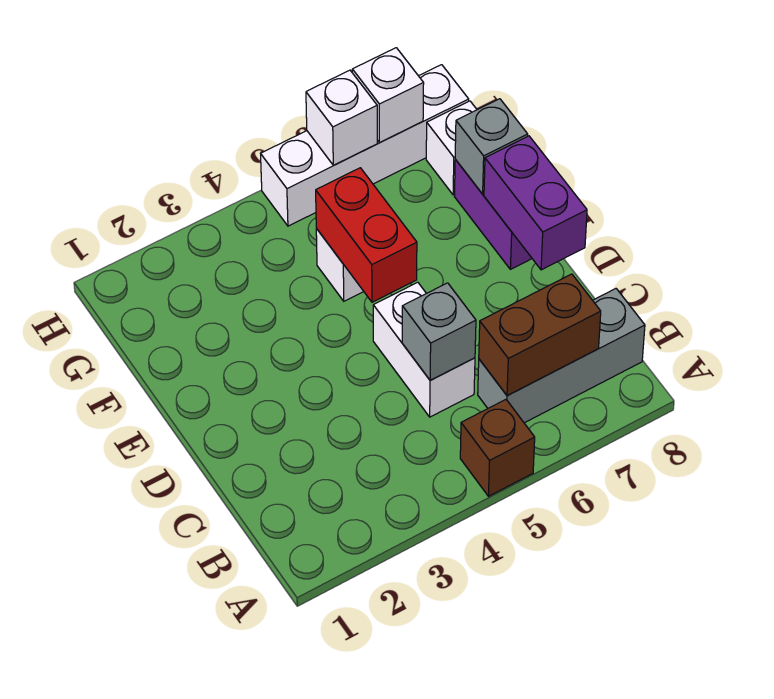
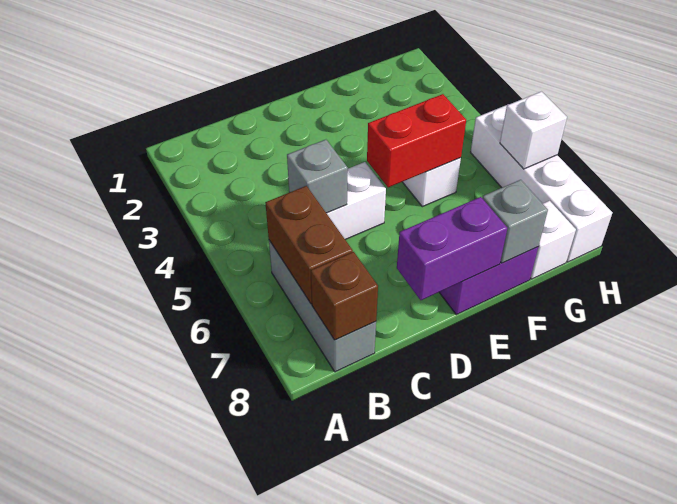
brown 1x1 brick [460,400,535,496] -> brown 1x1 brick moved to [311,252,378,340]
white 1x1 brick [352,48,424,143] -> none

